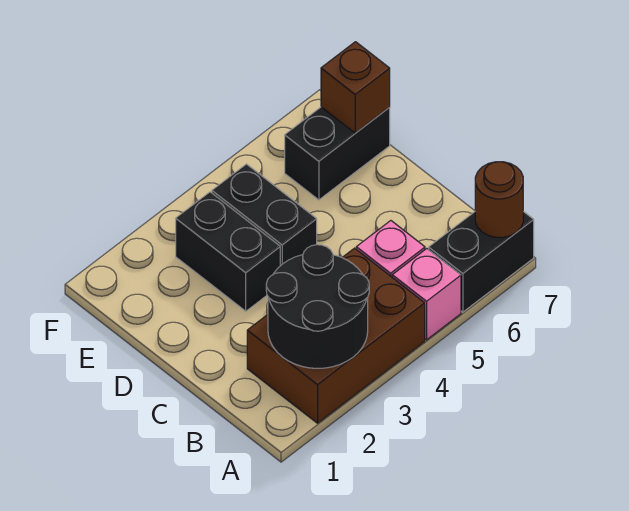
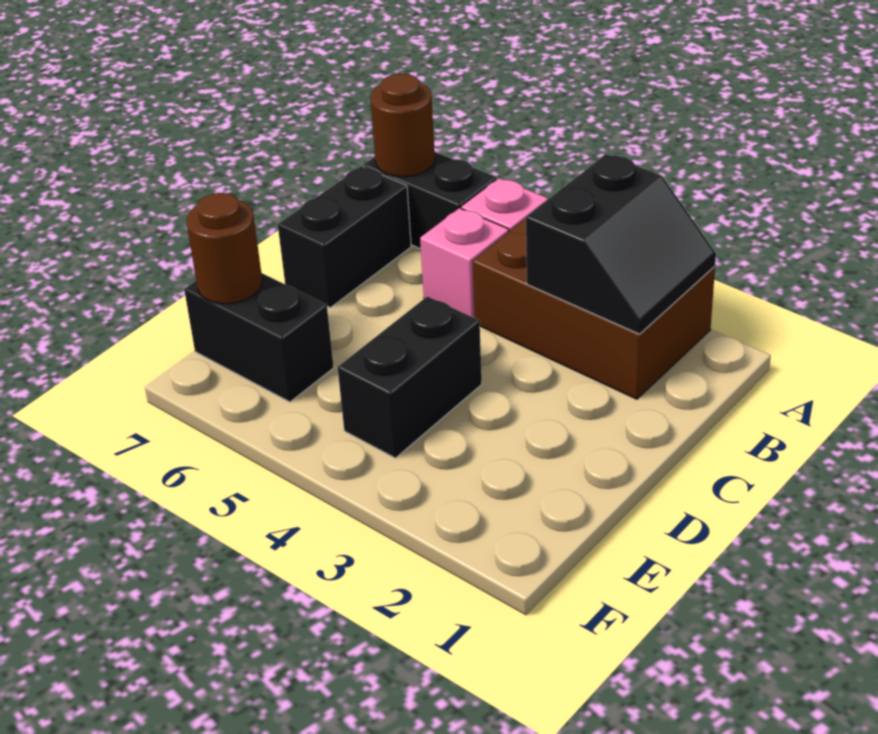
black 2x2 round brick [266,245,369,368] -> black 2x2 slope [526,154,716,334]
black 1x2 brick [176,192,280,311] -> black 1x2 brick moved to [278,166,411,308]
brown 1x1 brick [321,42,390,133] -> brown 1x1 round brick [187,193,262,304]

